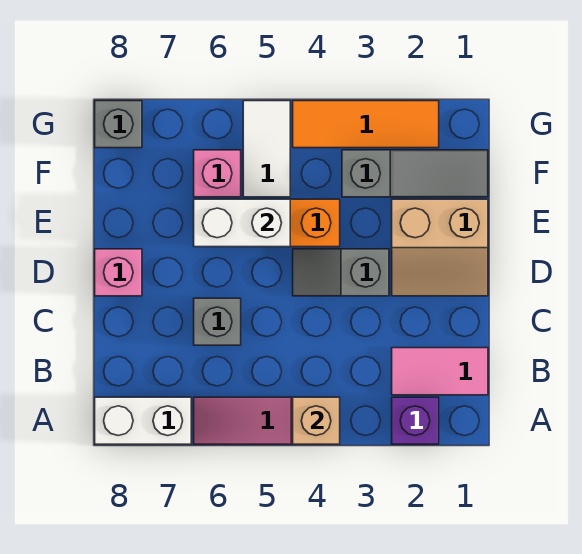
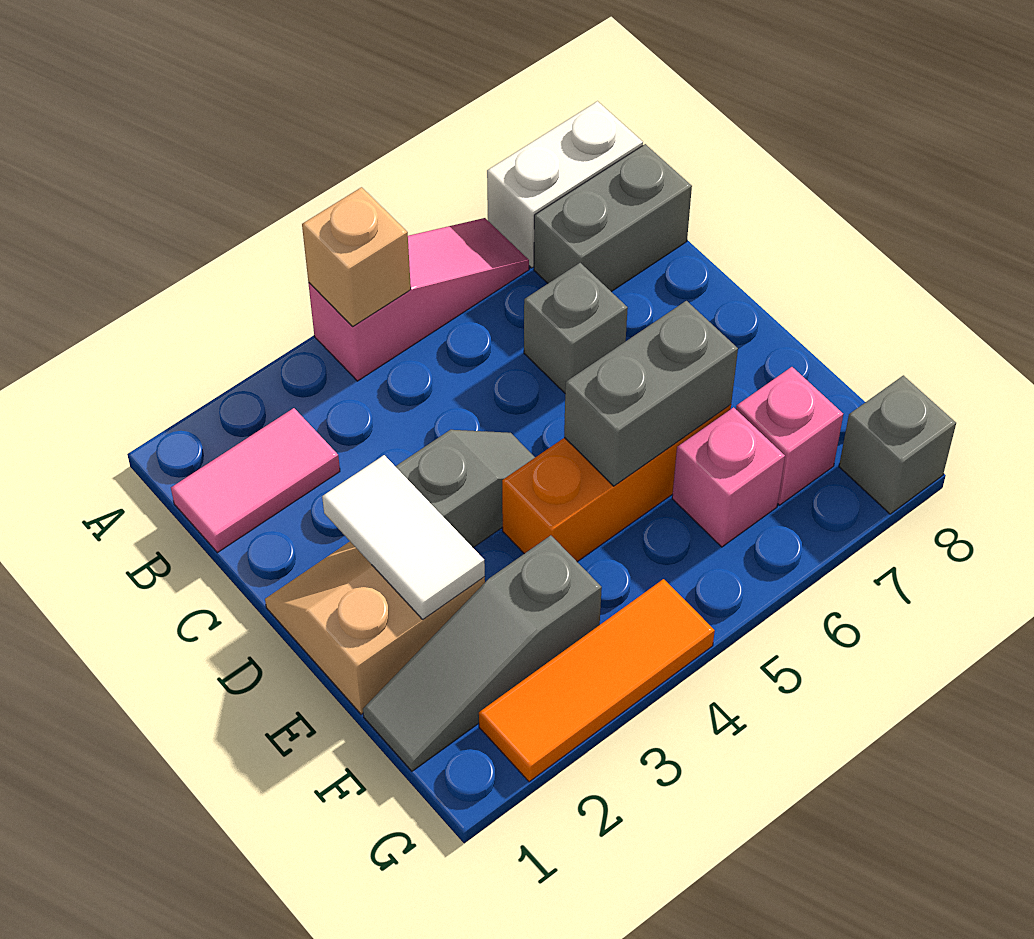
purple 1x1 brick [392,397,439,444] -> none
none -> grey 1x2 brick [534,144,692,292]
pink 1x1 brick [95,249,142,296] -> pink 1x1 brick moved to [736,367,843,505]
white 1x2 brick [194,199,290,247] -> grey 1x2 brick [564,301,738,486]
white 1x2 tile [243,101,290,197] -> white 1x2 tile moved to [322,455,485,619]

